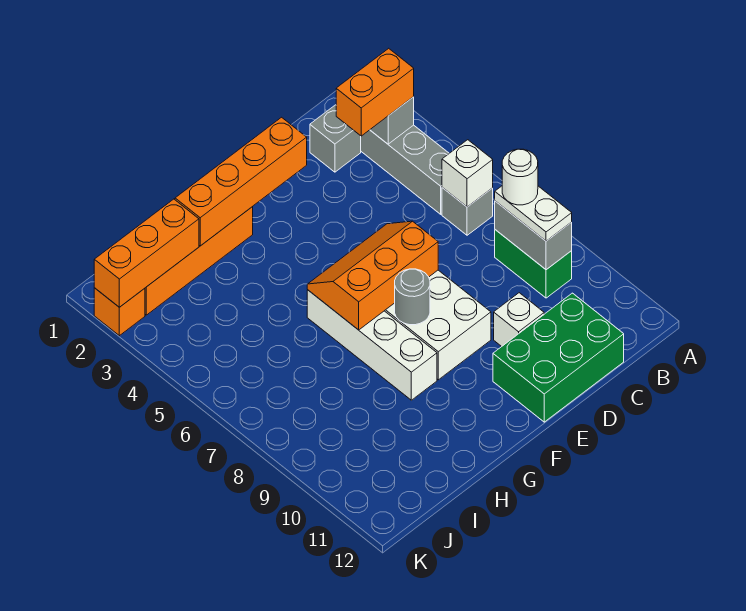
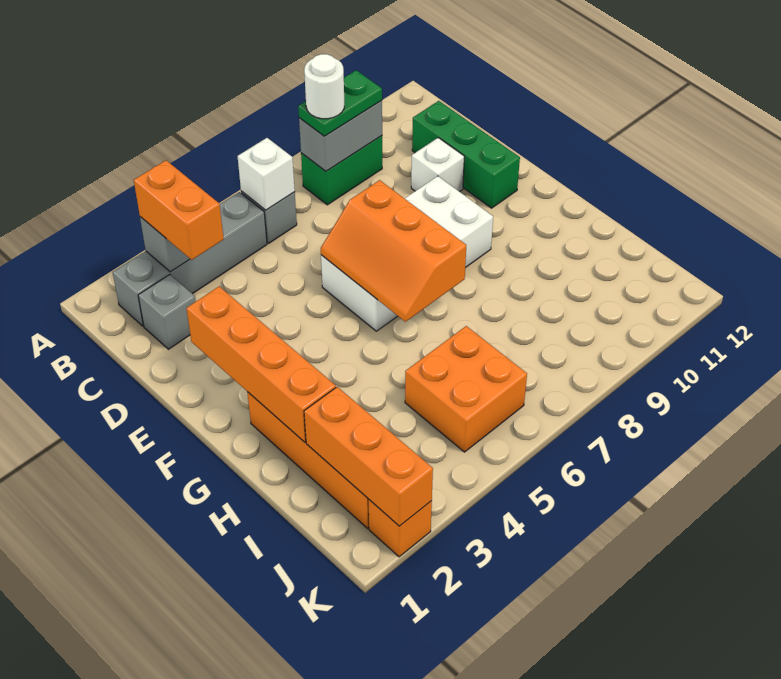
white 1x2 plate [495,186,572,241] -> green 1x2 plate [298,70,382,136]
green 2x3 brick [493,293,624,422] -> green 1x3 brick [412,101,520,208]
grey 1x1 round brick [395,269,430,325] -> none
white 1x4 brick [307,290,437,400] -> none
none -> orange 2x2 brick [405,326,527,452]

